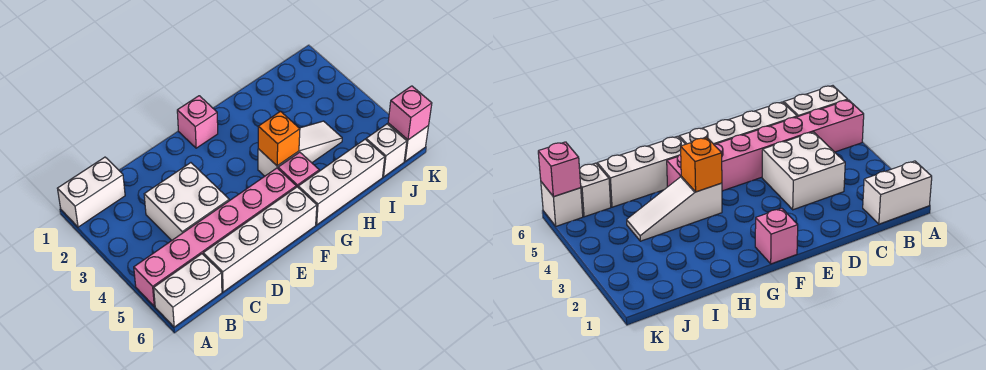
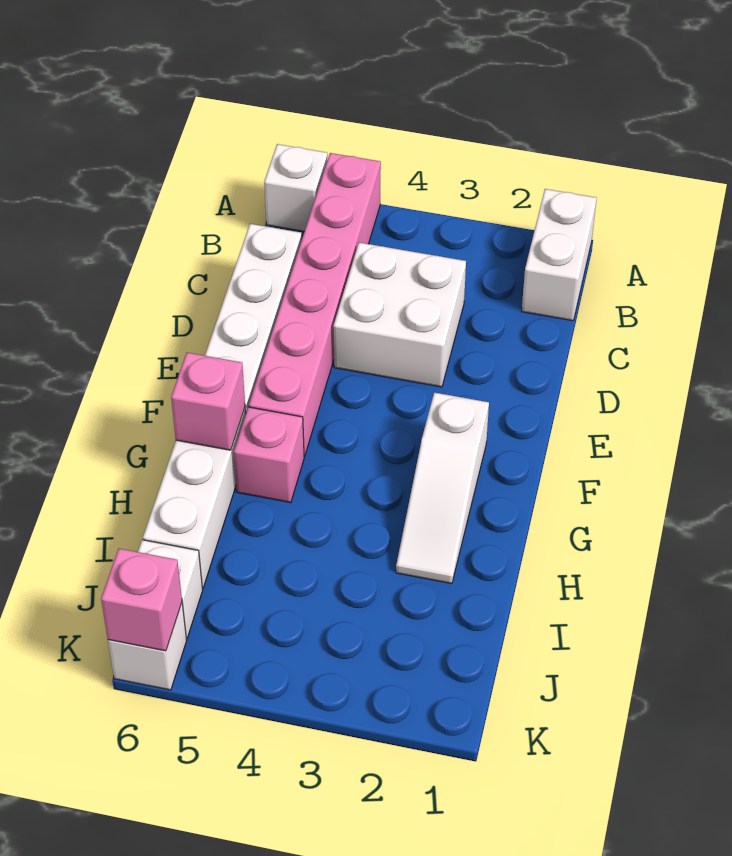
white 1x2 brick [154,254,222,327] -> white 1x1 brick [264,144,327,231]
pink 1x1 brick [177,96,218,148] -> pink 1x1 brick moved to [171,353,245,450]
white 1x3 slope [258,121,342,176] -> white 1x3 slope moved to [396,392,489,584]
orange 1x1 brick [258,111,300,166] -> none

